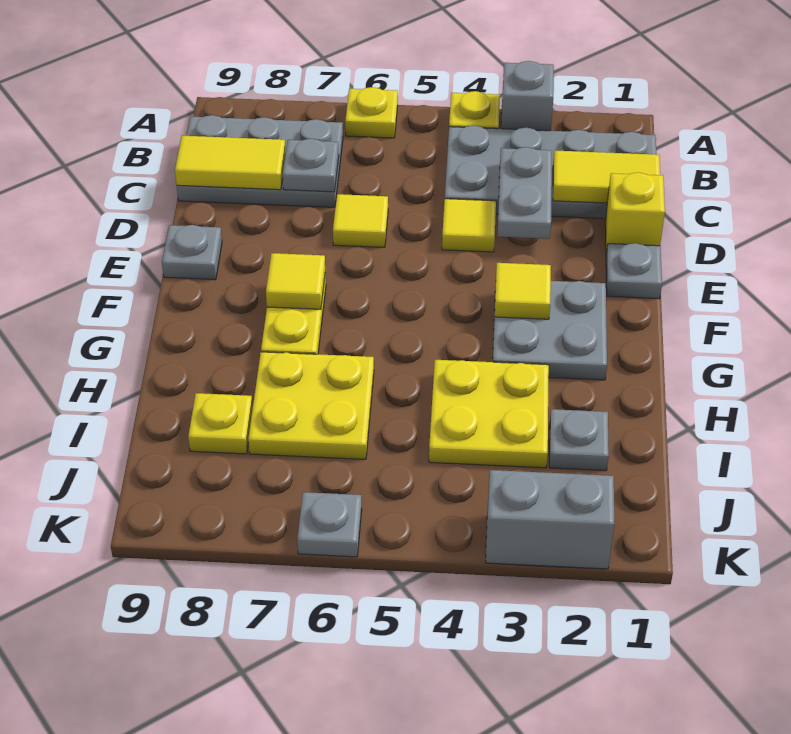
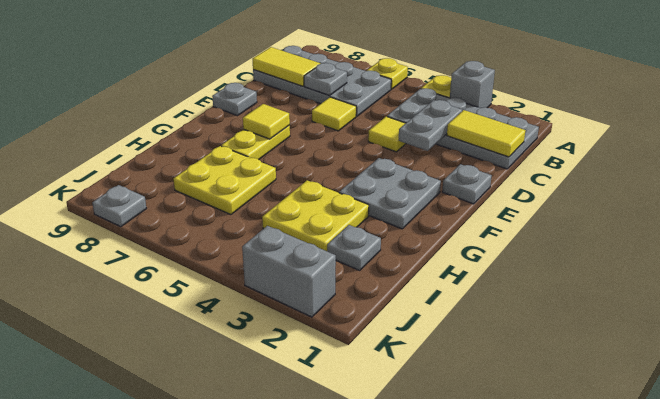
grey 2x3 plate [177,115,343,207] -> grey 2x4 plate [253,46,391,116]
yellow 1x1 brick [605,172,665,254] -> none
yellow 1x1 tile [495,263,551,319] -> none
yellow 1x1 plate [188,393,253,454] -> none
grey 1x1 plate [297,492,362,557] -> grey 1x1 plate moved to [92,185,146,227]

